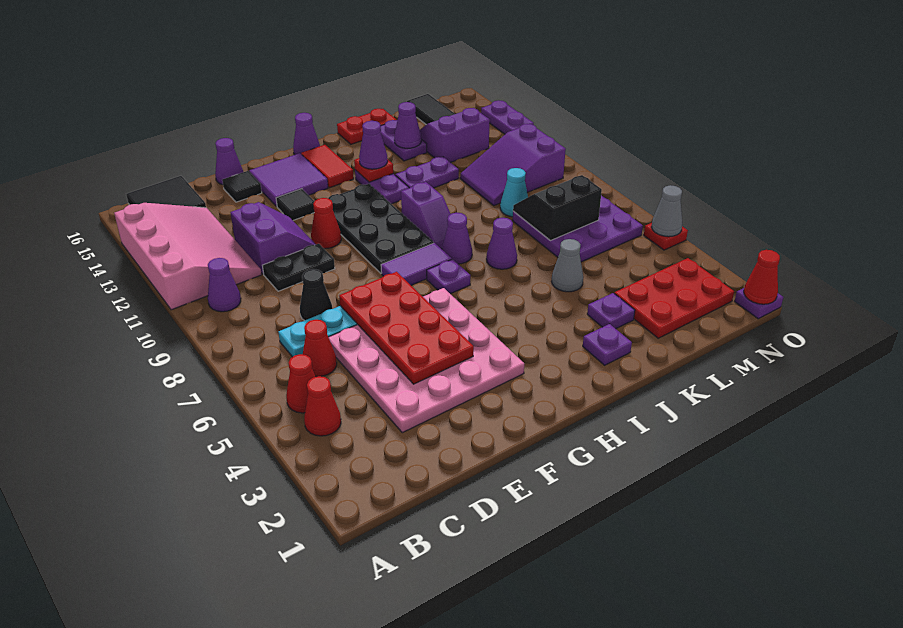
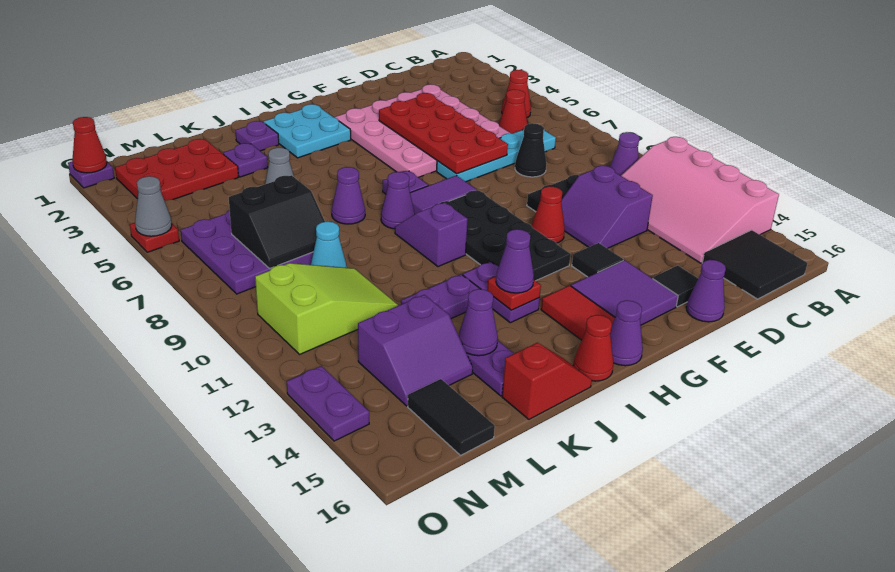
red 1x1 cone [304,376,341,436] -> red 1x1 cone moved to [573,315,613,381]
none -> cyan 2x2 plate [264,104,351,158]
red 1x2 plate [337,109,396,144] -> red 1x2 slope [502,343,592,419]
purple 2x3 slope [460,124,566,205] -> lime 2x3 slope [255,263,398,354]

